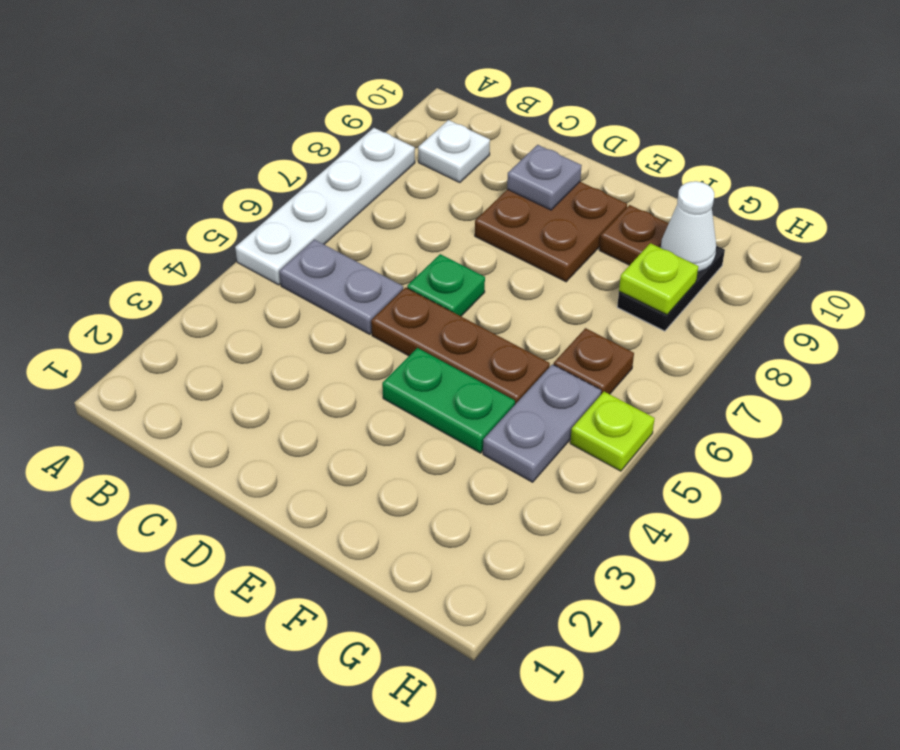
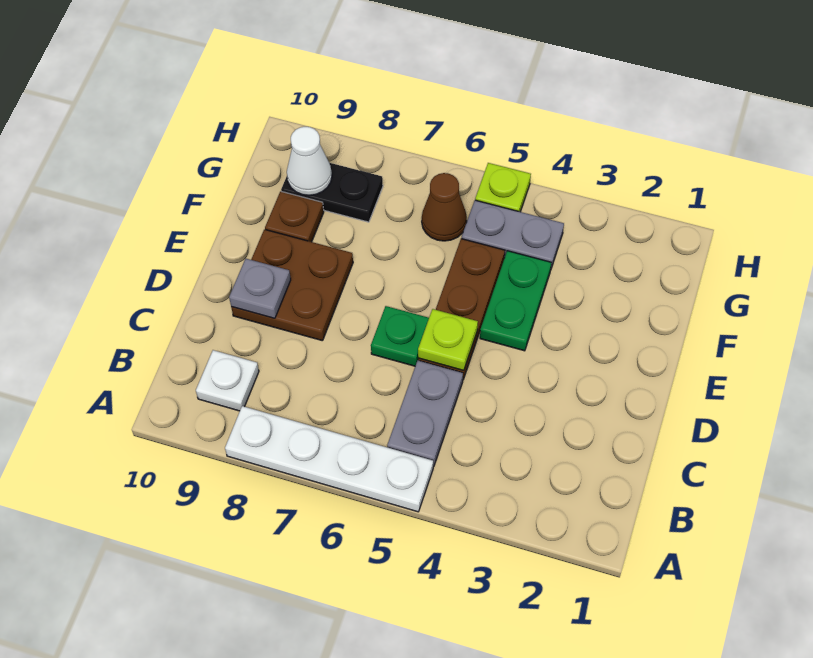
brown 1x1 plate [554,328,634,394] -> brown 1x1 cone [422,173,467,241]
lime 1x1 plate [619,243,698,315] -> lime 1x1 plate moved to [418,309,478,370]

